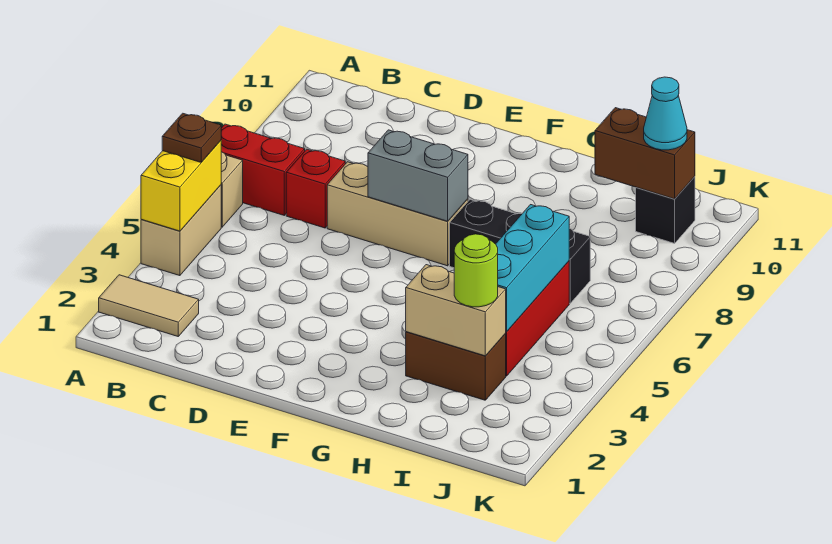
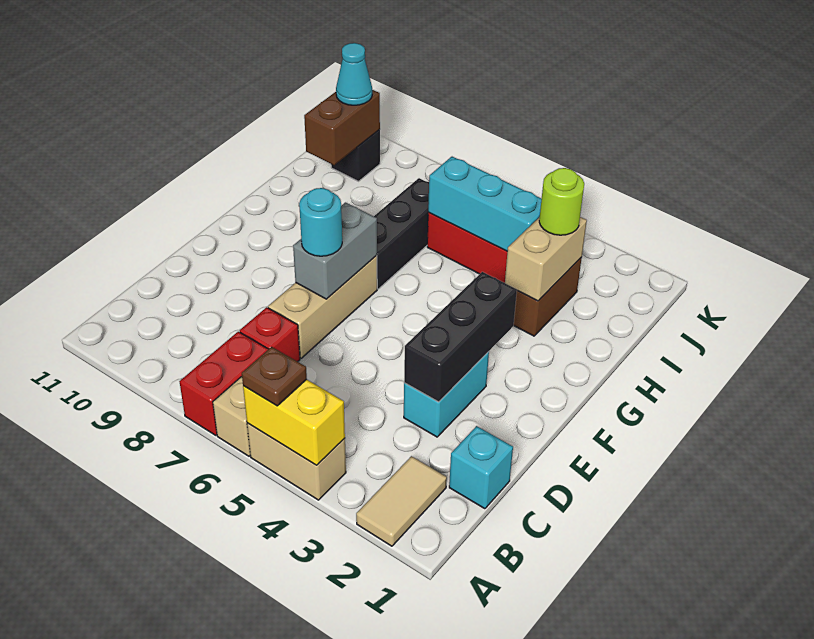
none -> cyan 1x1 brick [449,426,513,509]
none -> cyan 1x2 brick [404,352,489,437]
none -> black 1x3 brick [404,272,517,402]
none -> cyan 1x1 round brick [299,188,342,256]

